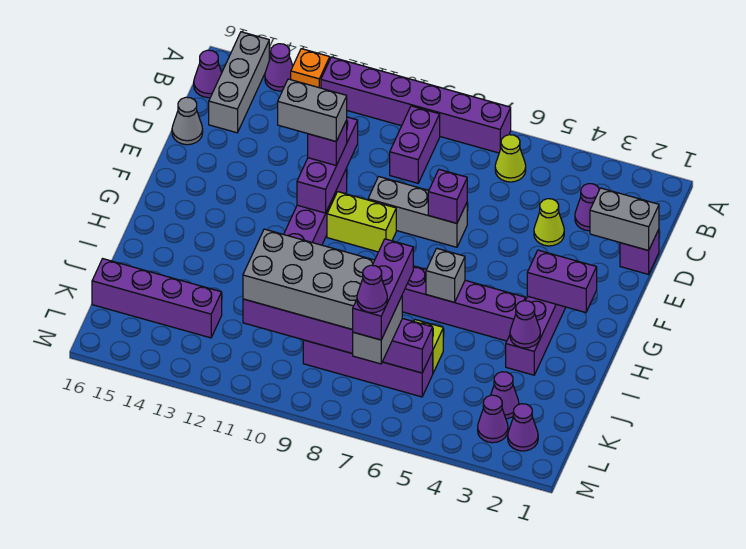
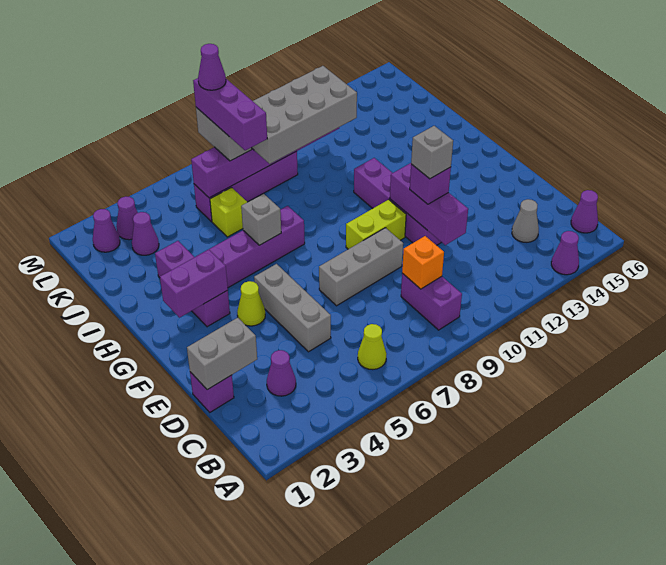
purple 1x6 brick [321,57,511,153] -> none
orange 1x1 brick [291,49,330,88] -> orange 1x1 brick moved to [402,236,444,289]
grey 1x3 brick [209,32,269,133] -> grey 1x3 brick moved to [254,264,331,352]
lime 1x1 cone [534,199,564,246] -> lime 1x1 cone moved to [237,281,265,326]
grey 1x1 cone [172,97,203,145] -> grey 1x1 cone moved to [512,199,539,242]
purple 1x1 brick [428,169,467,223] -> none
grey 1x2 brick [278,79,347,141] -> grey 1x1 brick [411,126,453,179]
purple 1x1 cone [510,301,540,348] -> none
purple 1x4 brick [92,259,222,338] -> none

